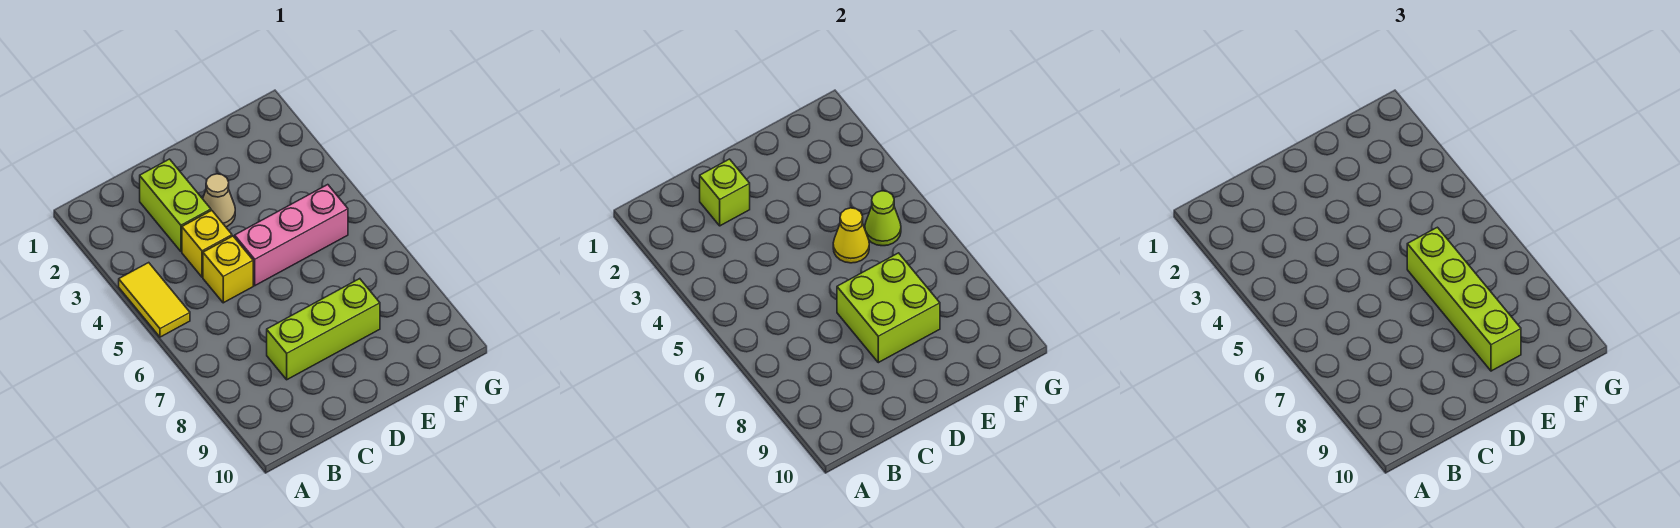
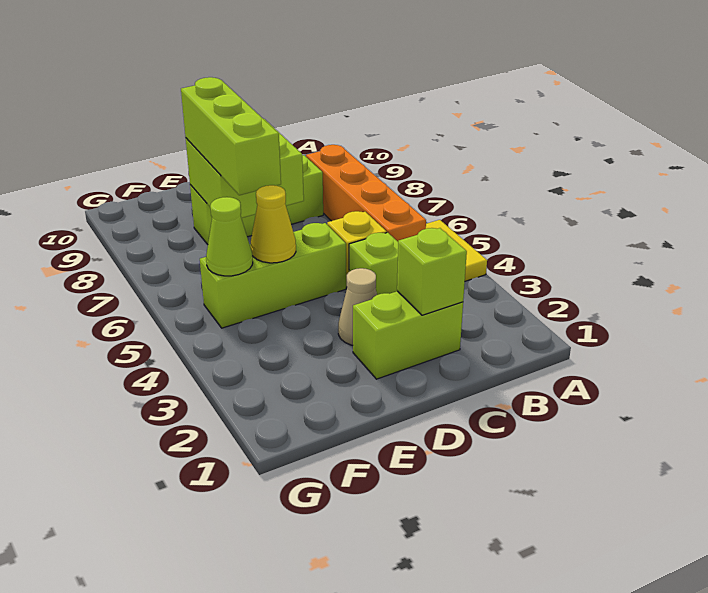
none -> orange 1x4 brick [306,145,426,241]
lime 1x2 brick [140,159,211,251] -> lime 1x2 brick turned to [353,291,463,379]
yellow 1x1 brick [182,210,232,277] -> lime 1x1 brick [349,233,398,295]
pink 1x3 brick [235,185,348,285] -> lime 1x3 brick [200,223,346,328]
lime 1x4 brick [1407,227,1521,371] -> lime 1x3 brick [181,77,281,195]

